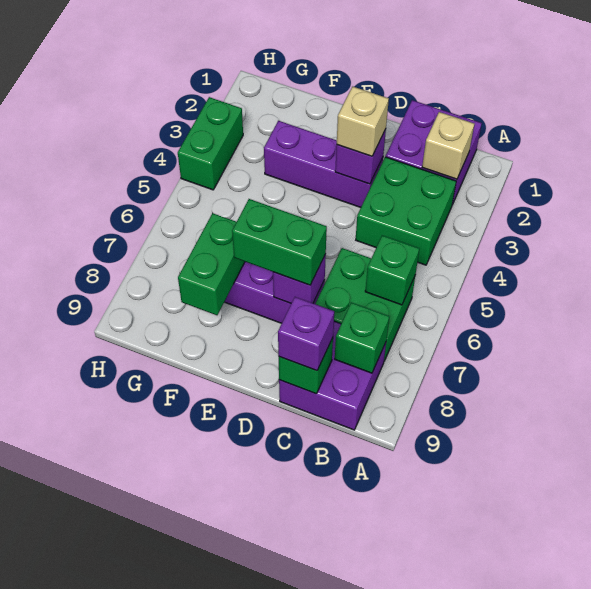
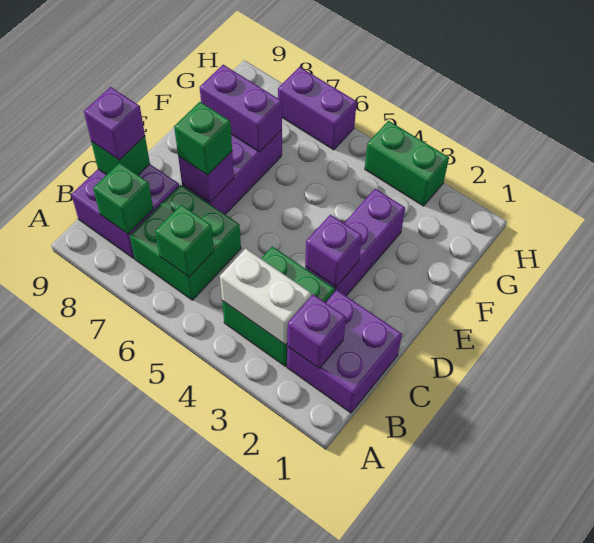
tan 1x1 brick [422,112,474,179] -> purple 1x1 brick [287,295,346,368]
none -> white 1x2 brick [220,249,311,345]
tan 1x1 brick [337,87,389,156] -> none
green 1x2 brick [232,199,327,285] -> green 1x1 brick [174,102,232,175]
green 1x2 brick [178,213,245,315] -> purple 1x2 brick [200,65,282,152]
none -> purple 1x2 brick [278,67,357,150]

